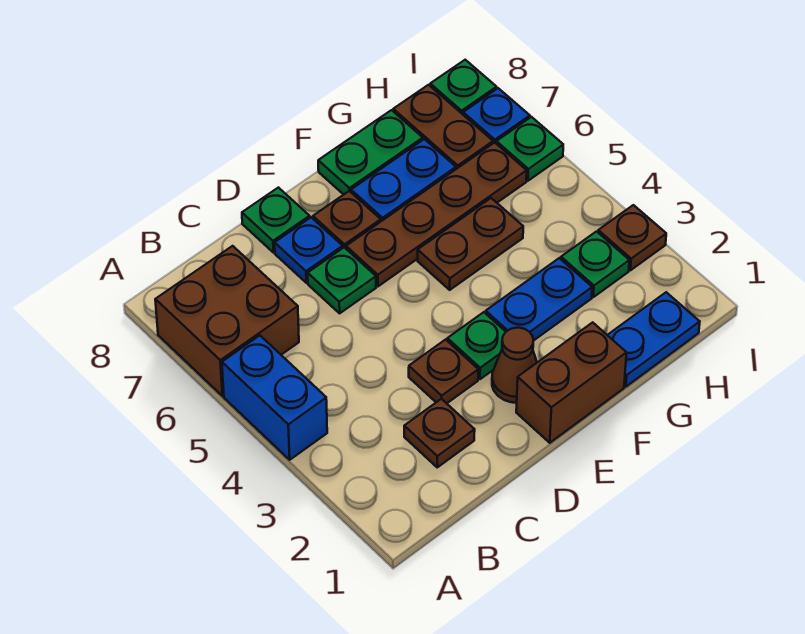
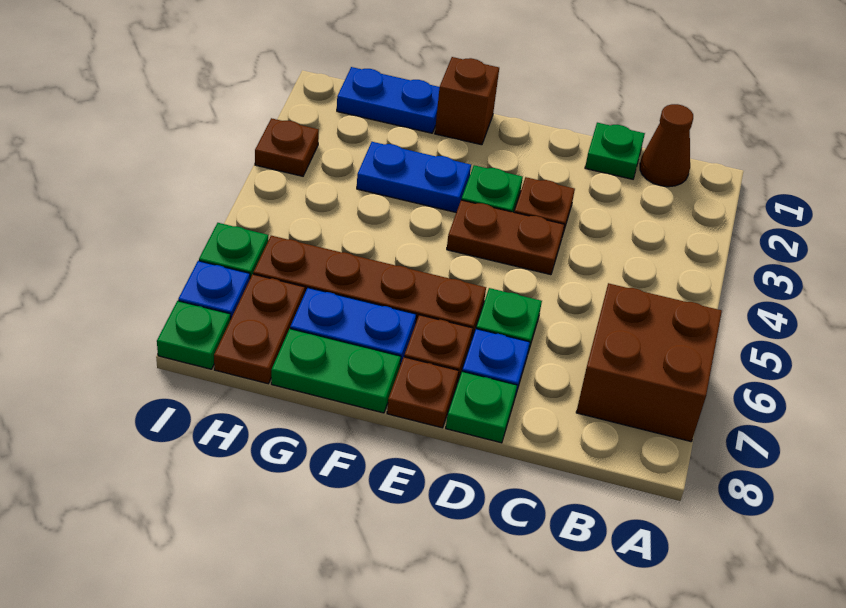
blue 1x2 brick [222,336,327,460] -> none
brown 1x1 plate [404,399,475,467] -> brown 1x1 plate moved to [387,357,459,428]
brown 1x2 brick [516,322,626,443] -> brown 1x1 brick [435,57,499,145]
brown 1x1 cone [492,328,537,403] -> brown 1x1 cone moved to [640,104,693,187]
brown 1x2 plate [418,198,523,290] -> brown 1x2 plate moved to [447,200,564,275]
green 1x1 plate [561,232,629,297] -> green 1x1 plate moved to [585,123,645,179]

